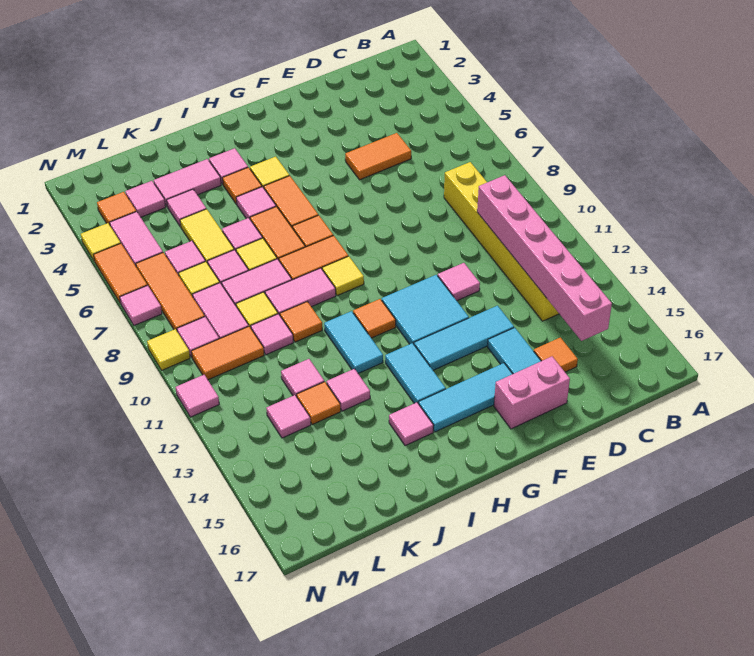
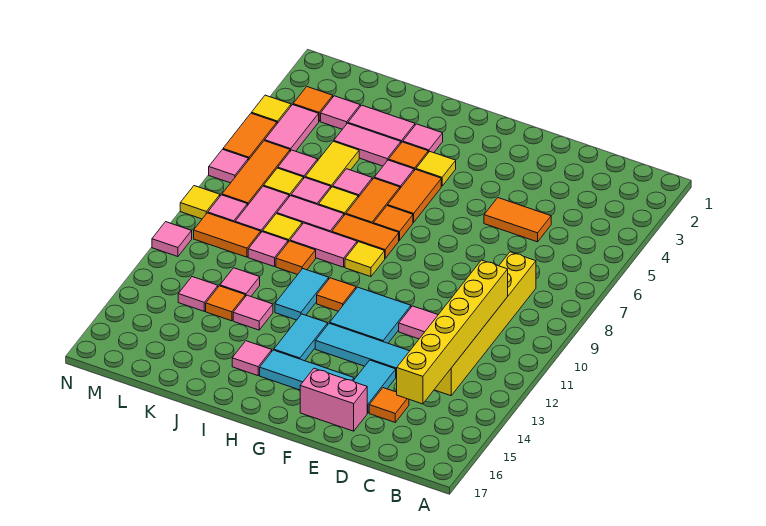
pink 1x6 brick [477,175,612,341] -> yellow 1x6 brick [397,260,508,404]
pink 1x1 tile [167,189,206,227] -> pink 1x2 tile [334,123,401,166]

